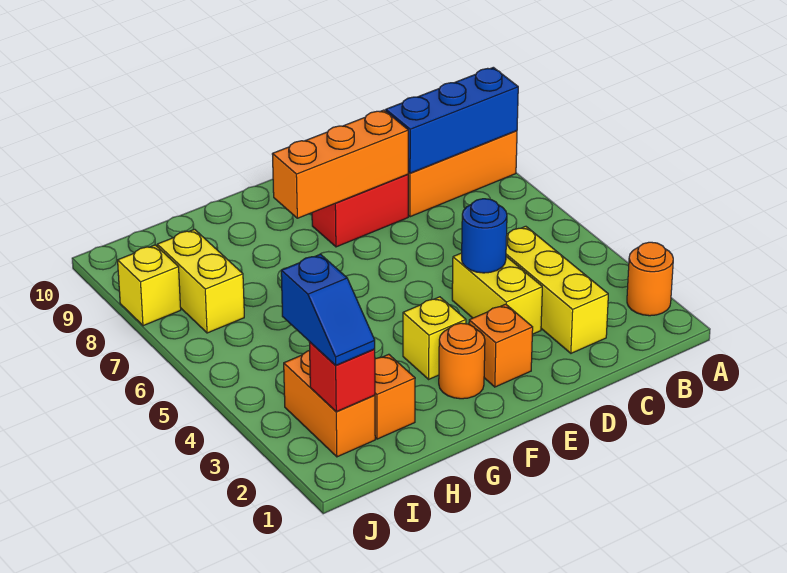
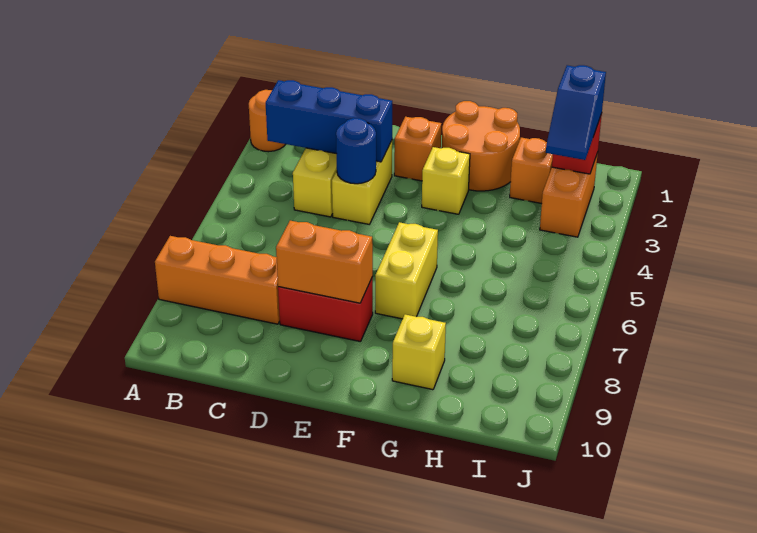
blue 1x3 brick [386,67,518,173] -> blue 1x3 brick moved to [266,80,392,162]
orange 1x3 brick [272,110,408,218] -> orange 1x2 brick [276,221,373,303]
orange 1x1 round brick [439,323,485,399] -> orange 2x2 round brick [442,101,520,191]
blue 1x2 slope [281,254,375,365] -> blue 1x2 slope turned to [546,65,606,160]
yellow 1x2 brick [157,229,244,333] -> yellow 1x2 brick moved to [375,222,438,319]
yellow 1x1 brick [118,245,181,326] -> yellow 1x1 brick moved to [392,314,446,390]

